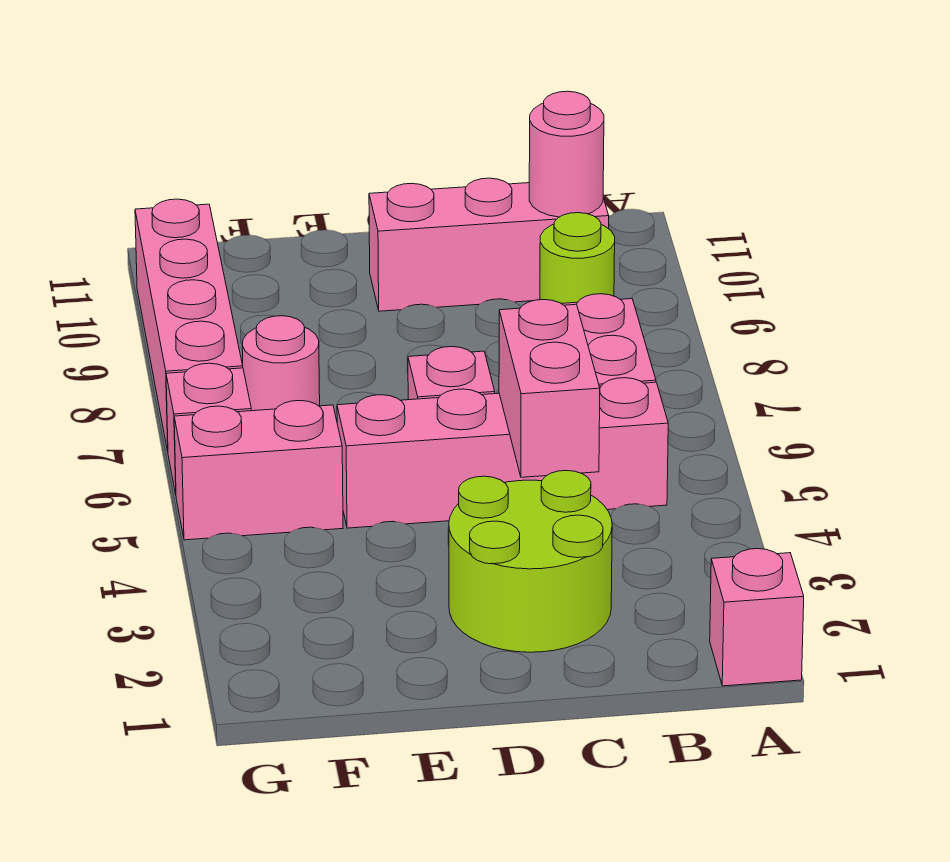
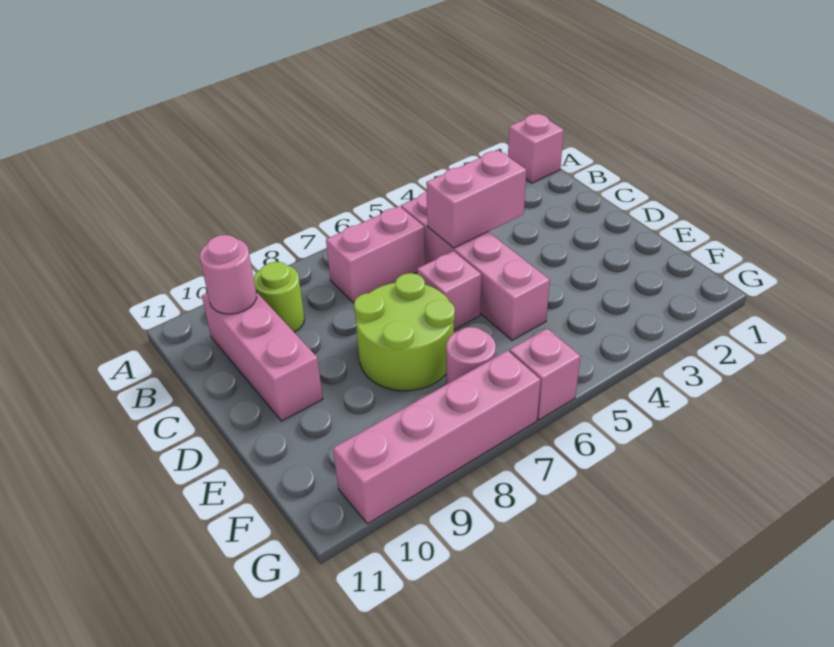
lime 2x2 round brick [449,471,612,652] -> lime 2x2 round brick moved to [354,273,455,391]
pink 1x2 brick [174,401,343,540] -> none

